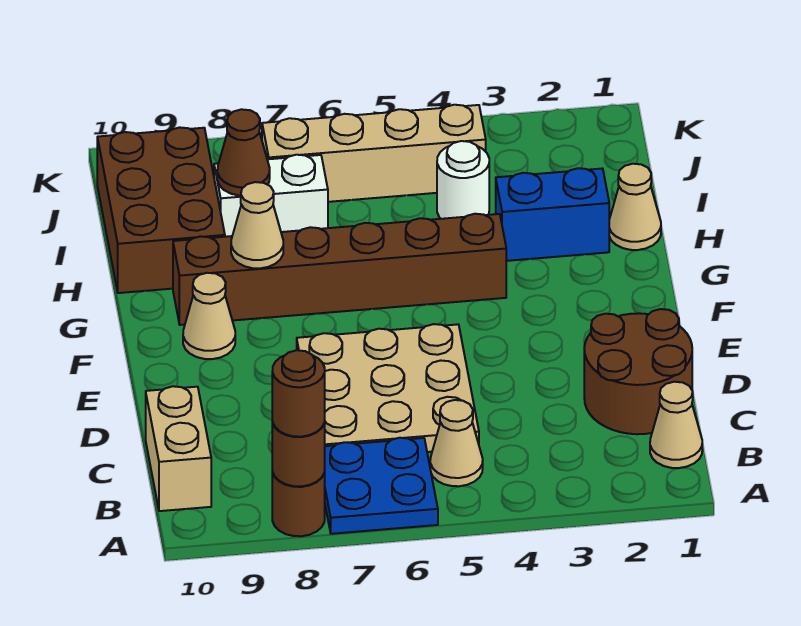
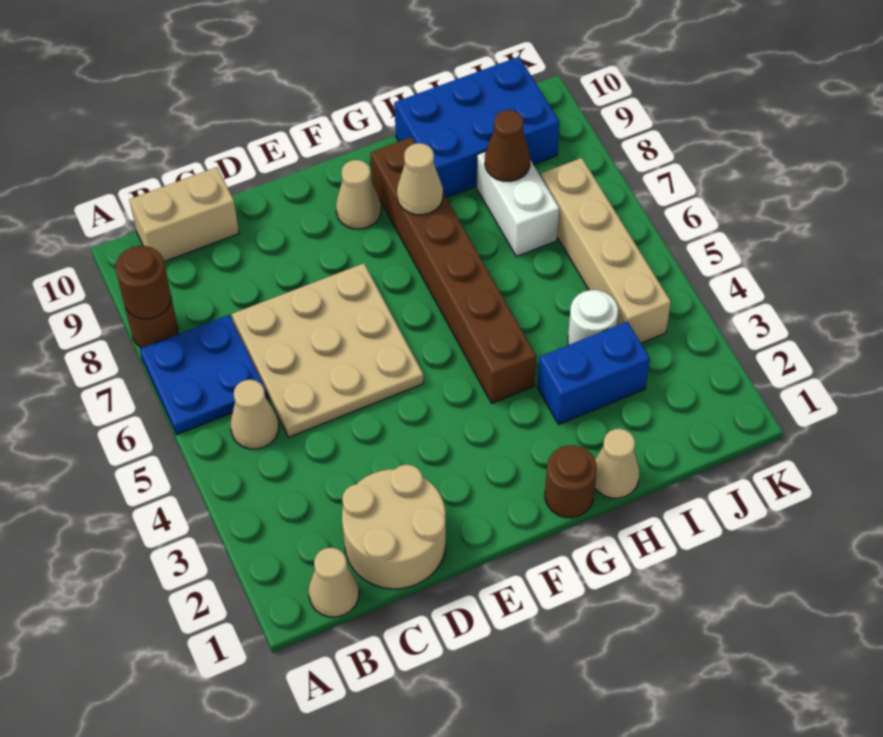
brown 1x1 round brick [272,350,325,437] -> brown 1x1 round brick moved to [545,445,597,518]
brown 2x2 round brick [584,309,692,434] -> tan 2x2 round brick [342,465,446,589]
blue 1x2 brick [496,168,609,261] -> blue 1x2 brick turned to [537,322,650,424]
brown 2x3 brick [97,127,225,293] -> blue 2x3 brick [394,57,560,198]

